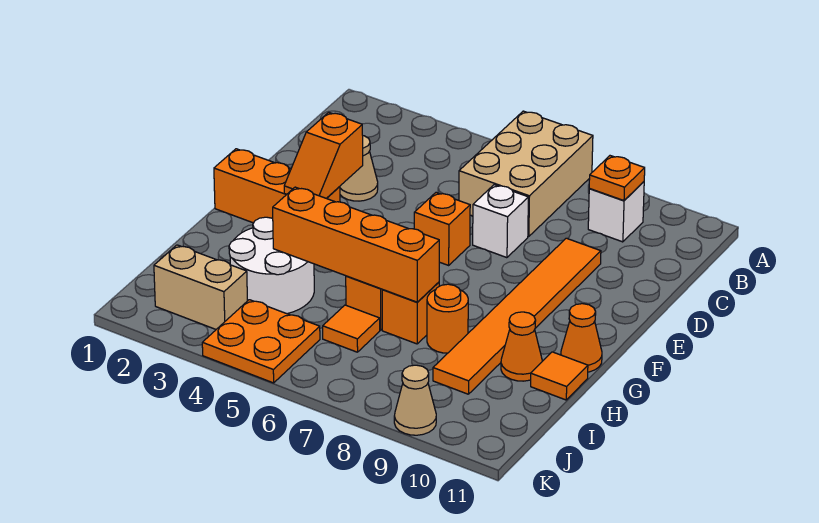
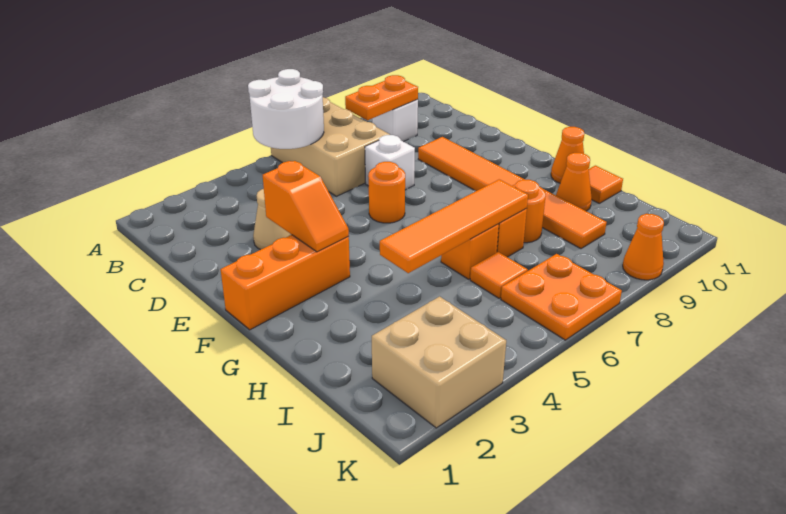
orange 1x1 plate [589,156,645,201] -> orange 1x2 plate [345,75,418,120]
orange 1x1 brick [414,193,470,265] -> orange 1x1 round brick [368,162,405,223]
white 2x2 round brick [229,217,314,314] -> white 2x2 round brick moved to [248,69,324,149]
orange 1x4 brick [273,187,439,302] -> orange 1x4 tile [380,179,528,273]
tan 1x2 brick [154,245,247,329] -> tan 2x2 brick [372,296,506,428]
orange 2x2 plate [202,300,320,383] -> orange 2x2 plate moved to [501,254,622,340]
tan 1x1 cone [394,365,436,435] -> orange 1x1 cone [623,214,664,280]

